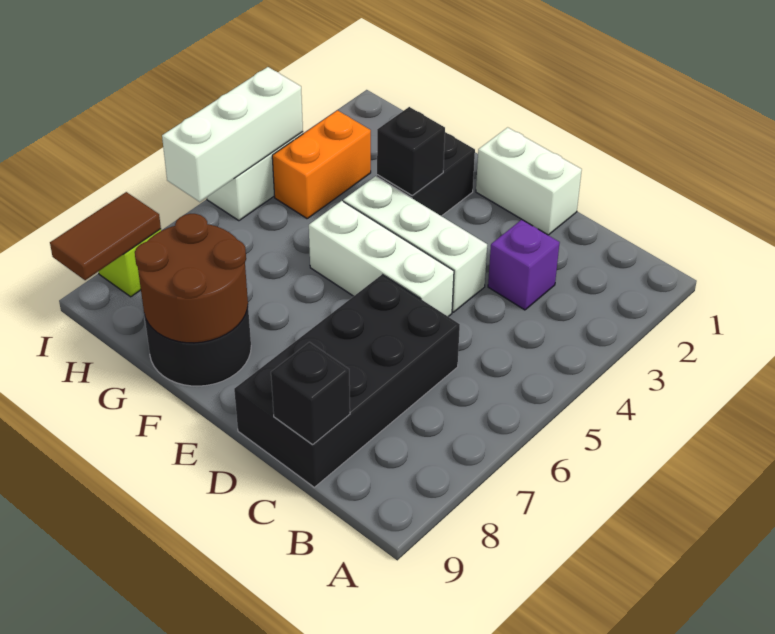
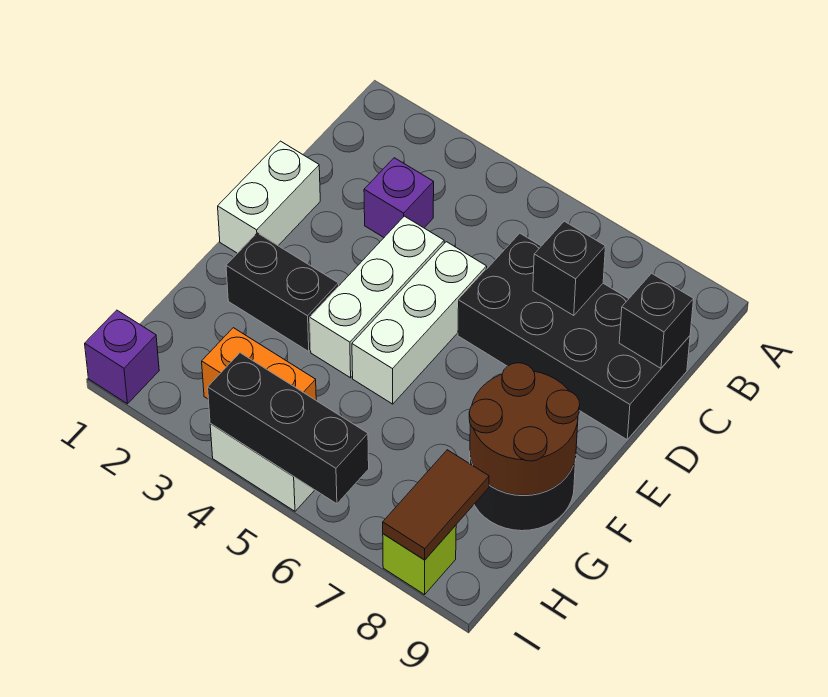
black 1x1 brick [377,107,445,195] -> black 1x1 brick moved to [533,221,606,316]
none -> purple 1x1 brick [85,310,159,404]
white 1x3 brick [162,67,303,202] -> black 1x3 brick [208,353,369,504]
brown 1x2 tile [50,192,161,280] -> brown 1x2 tile turned to [383,450,489,560]

